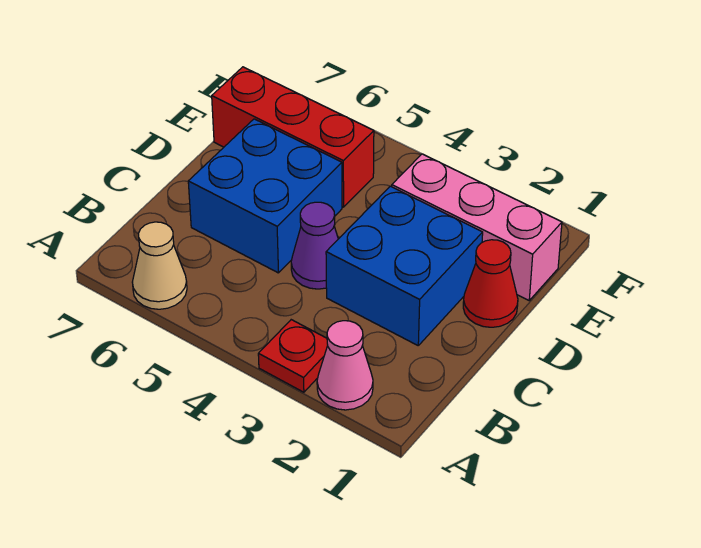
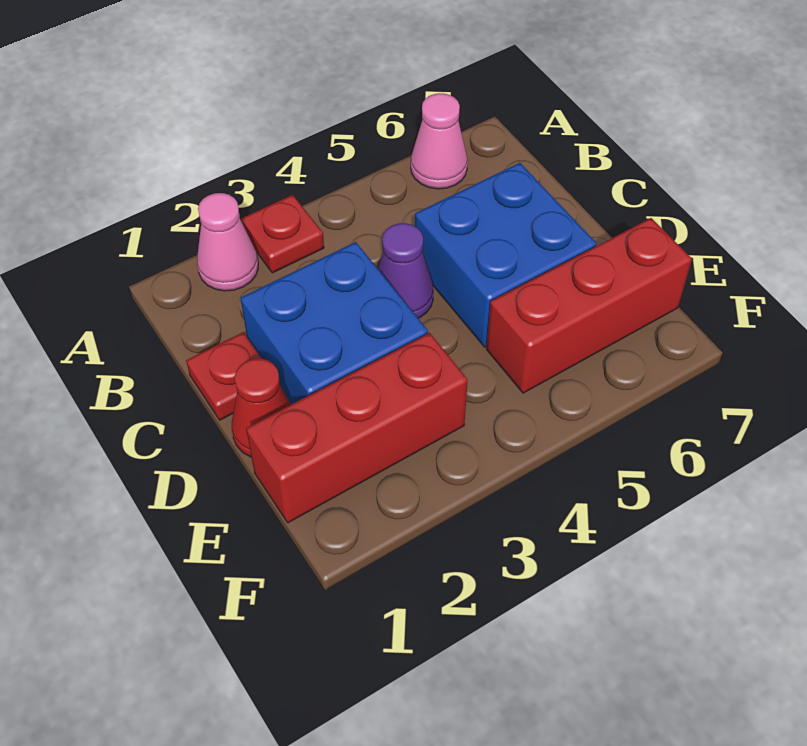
tan 1x1 cone [132,222,187,309] -> pink 1x1 cone [411,93,468,189]
none -> red 1x1 plate [186,332,262,420]
pink 1x3 brick [392,154,562,300] -> red 1x3 brick [246,333,468,523]

